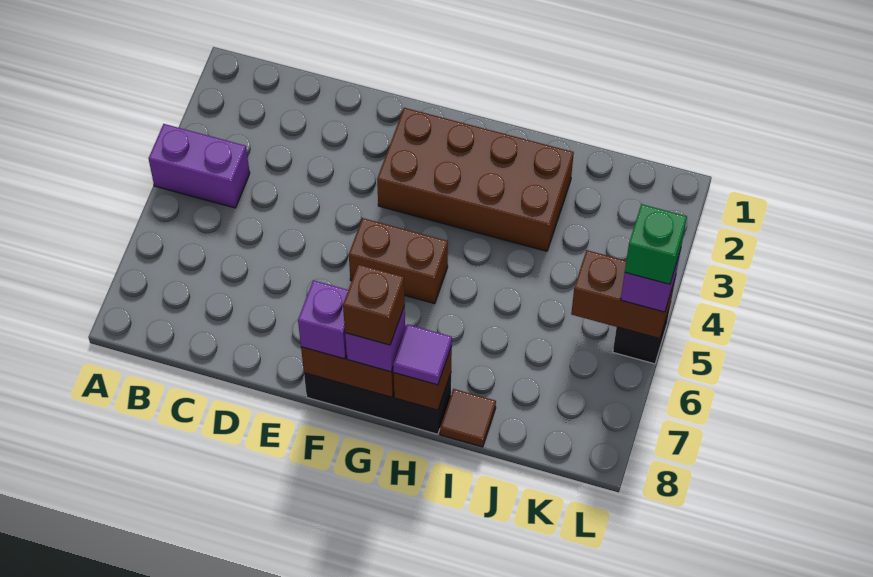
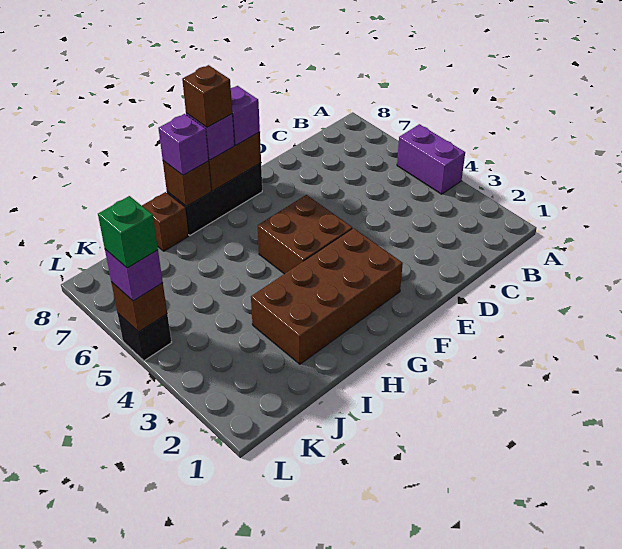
purple 1x2 brick [149,124,250,208] -> purple 1x2 brick turned to [397,124,465,194]
brown 1x2 brick [349,218,448,304] -> brown 2x2 brick [258,195,352,274]
purple 1x1 tile [393,325,452,385] -> purple 1x1 brick [158,114,208,175]
brown 1x1 tile [440,389,496,447] -> brown 1x1 brick [142,192,188,251]
brown 1x2 brick [571,250,675,339] -> brown 1x1 brick [111,282,167,332]

